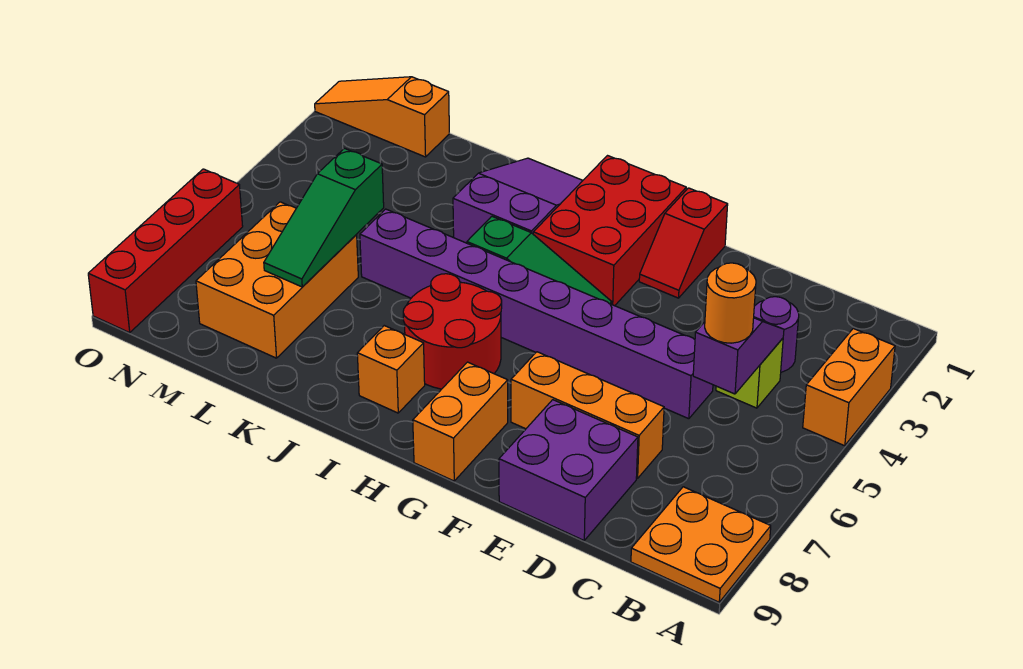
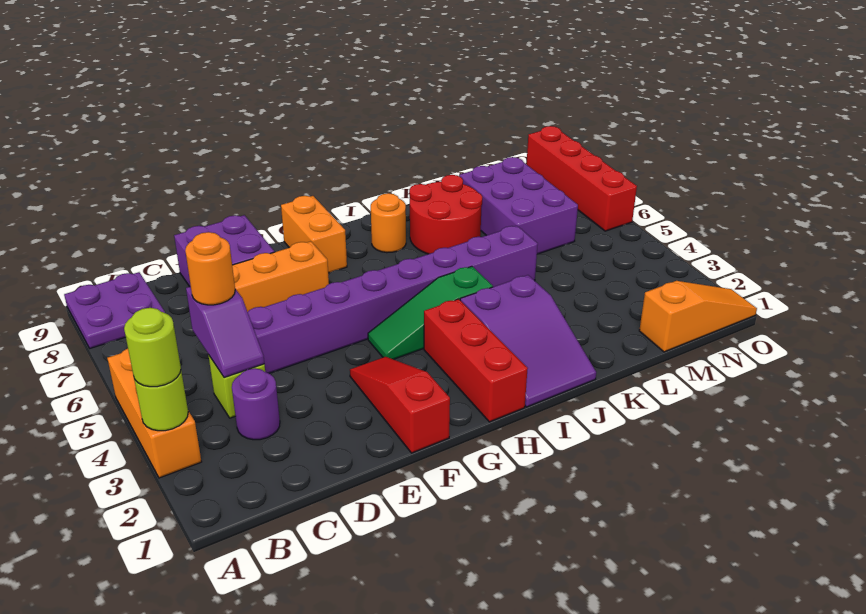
orange 1x2 brick [803,329,895,446] -> orange 1x3 brick [107,348,201,478]
none -> lime 1x1 round brick [134,371,188,431]
none -> lime 1x1 round brick [124,308,181,387]
orange 2x2 plate [631,487,771,602] -> purple 2x2 plate [64,272,165,348]
red 1x2 slope [639,188,728,298] -> red 1x3 slope [350,357,450,453]
red 2x3 brick [533,156,686,306] -> red 1x3 brick [424,299,528,422]
red 2x2 round brick [403,274,502,389] -> red 2x2 round brick moved to [409,175,482,254]
orange 1x1 brick [357,326,425,413] -> orange 1x1 round brick [371,193,406,253]
green 1x3 slope [264,148,384,287] -> none
orange 2x3 brick [196,202,358,358] -> purple 2x3 brick [459,157,578,254]

